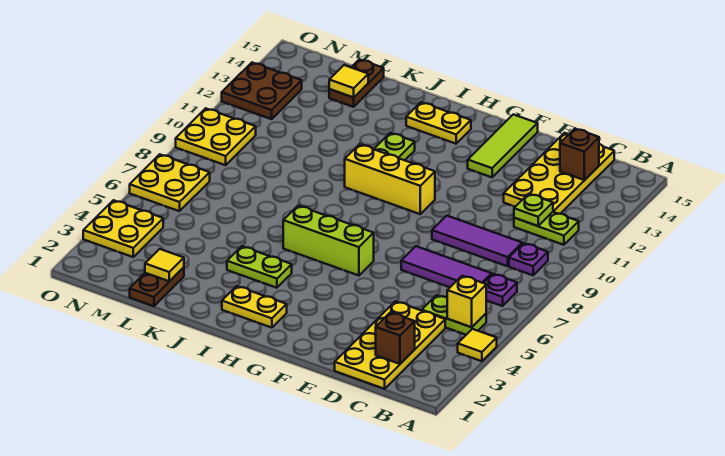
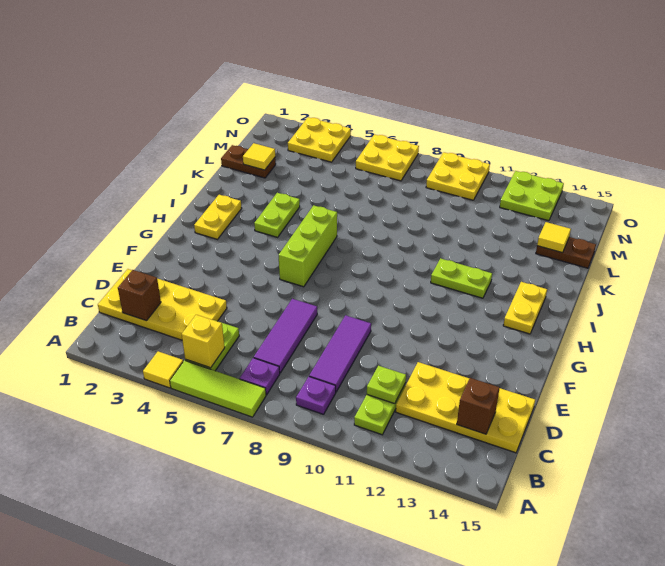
lime 1x3 tile [468,114,538,177] -> lime 1x3 tile moved to [170,360,266,417]
yellow 1x3 brick [345,144,435,214] -> none
brown 2x2 plate [222,63,302,119] -> lime 2x2 plate [500,171,564,221]

